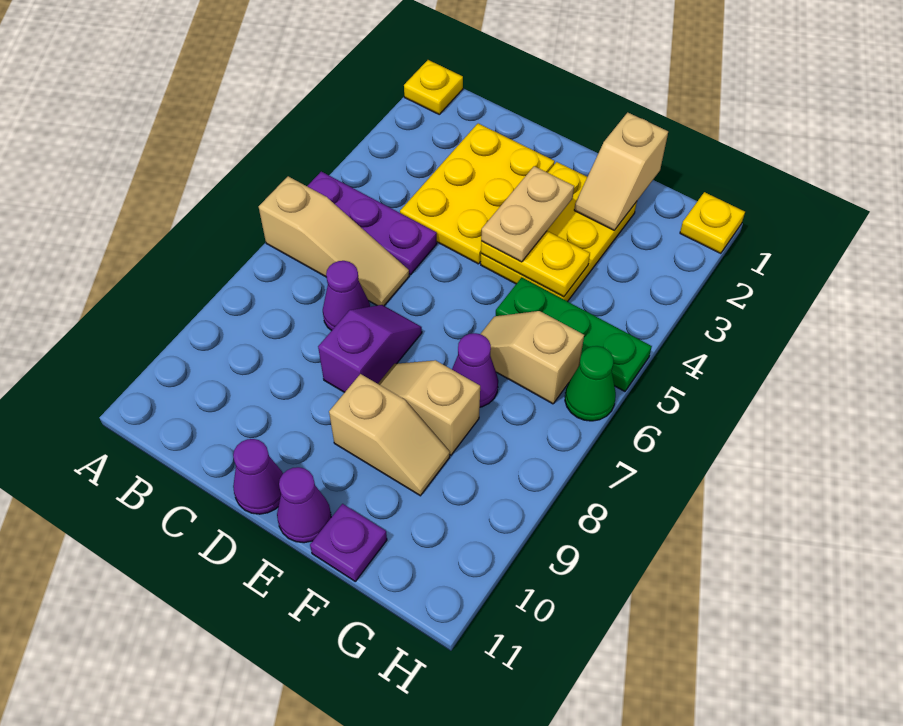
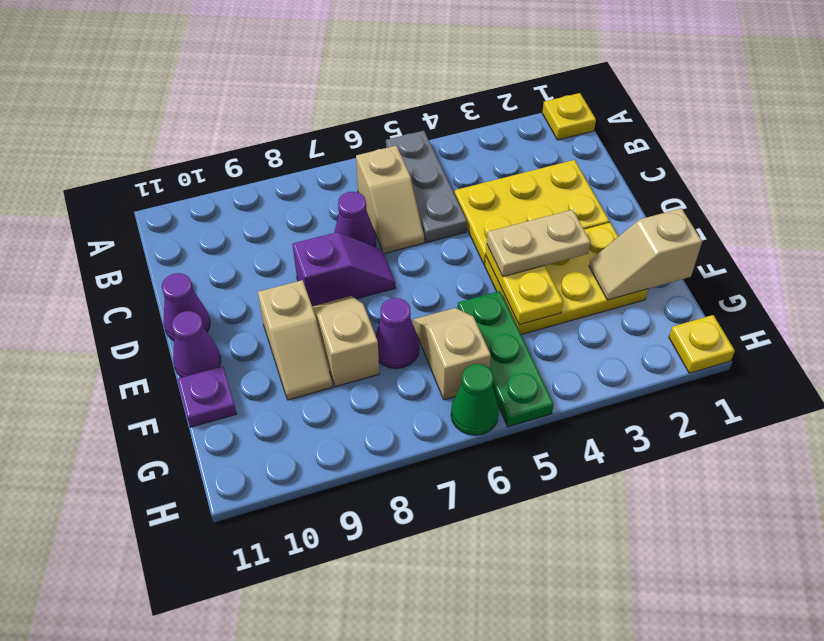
purple 1x3 plate [307,172,437,275] -> grey 1x3 plate [386,131,467,243]
tan 1x3 slope [259,176,409,306] -> tan 1x2 slope [356,146,424,254]

